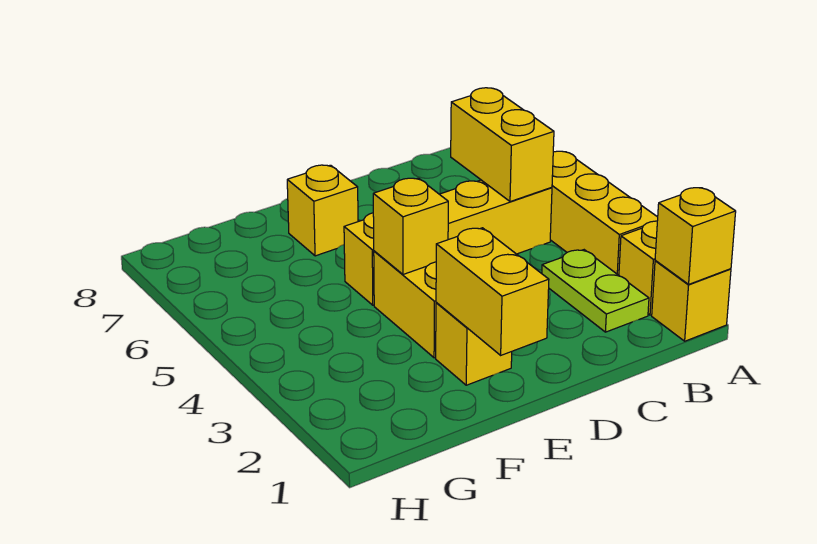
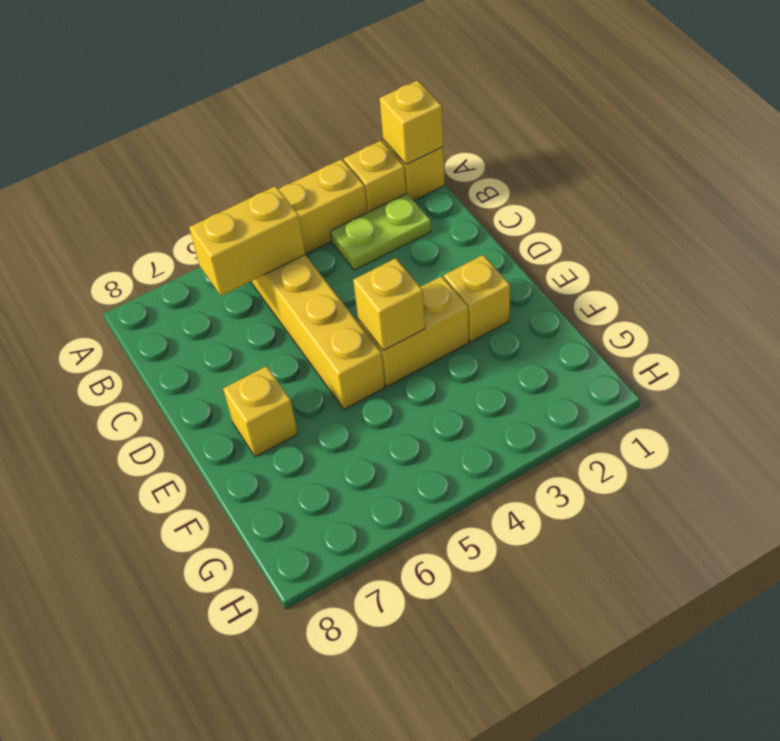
yellow 1x2 brick [436,228,549,355] -> none

